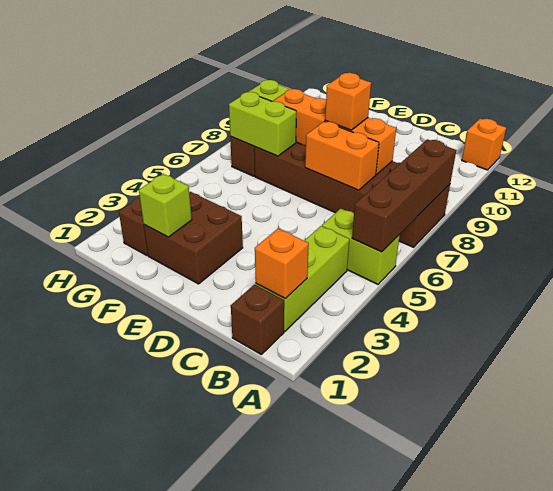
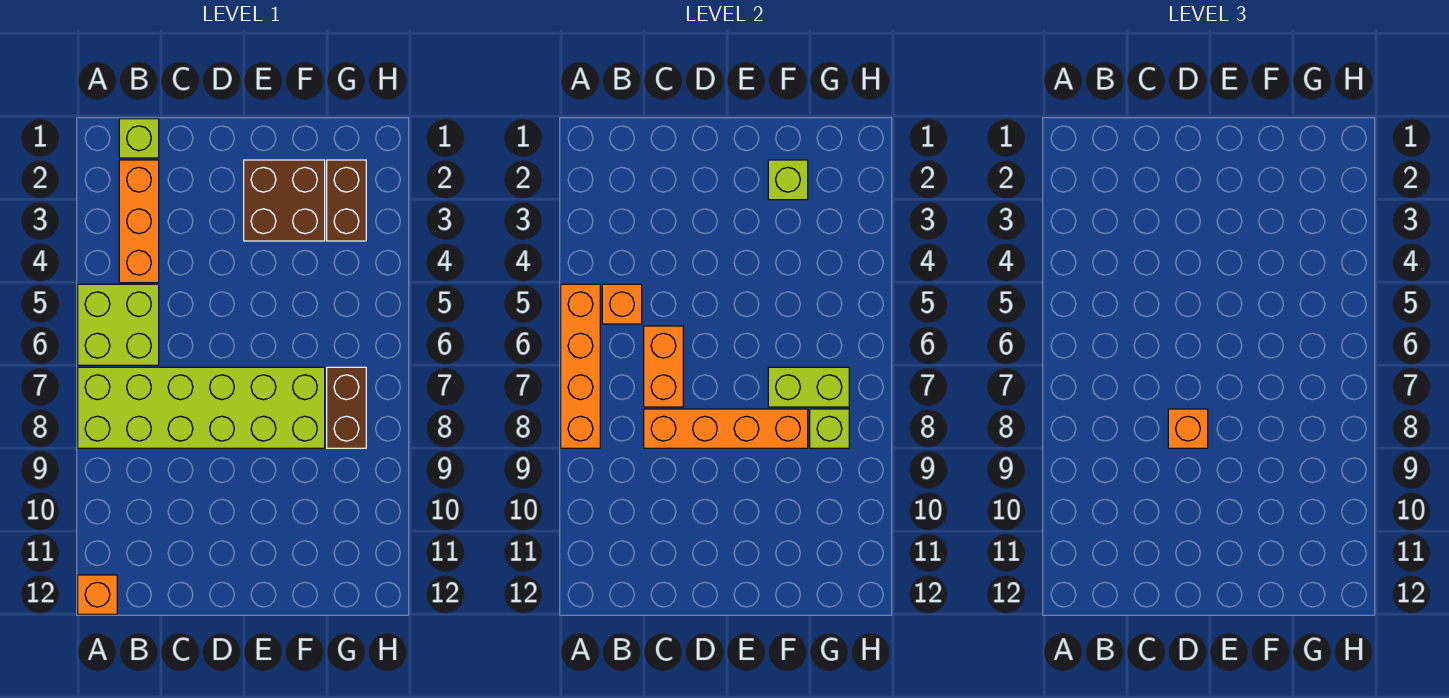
lime 1x2 brick [322,209,400,284] -> lime 2x2 brick [78,284,159,365]
brown 1x4 brick [352,139,456,252] -> orange 1x4 brick [561,284,600,448]
brown 2x6 brick [254,142,450,247] -> lime 2x6 brick [78,367,325,448]
brown 1x1 brick [231,285,284,354] -> lime 1x1 brick [119,119,159,158]
lime 1x3 brick [256,226,350,331] -> orange 1x3 brick [119,160,159,283]
orange 1x1 brick [255,229,309,299] -> orange 1x1 brick moved to [602,284,642,324]
orange 1x2 brick [305,121,379,190] -> orange 1x2 brick turned to [644,326,683,407]

